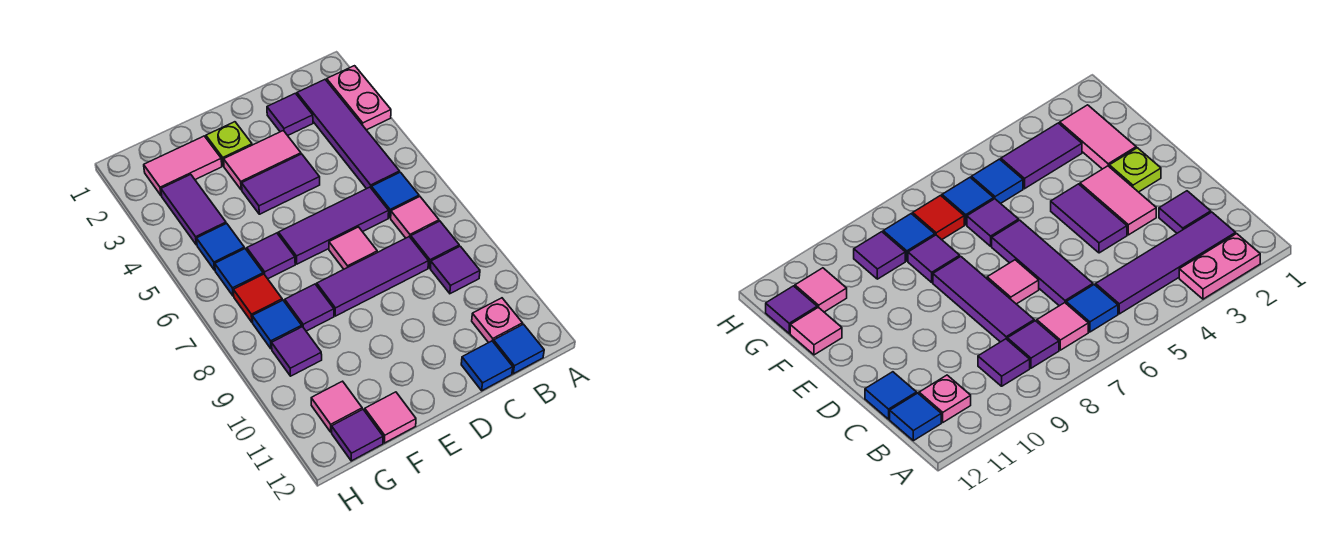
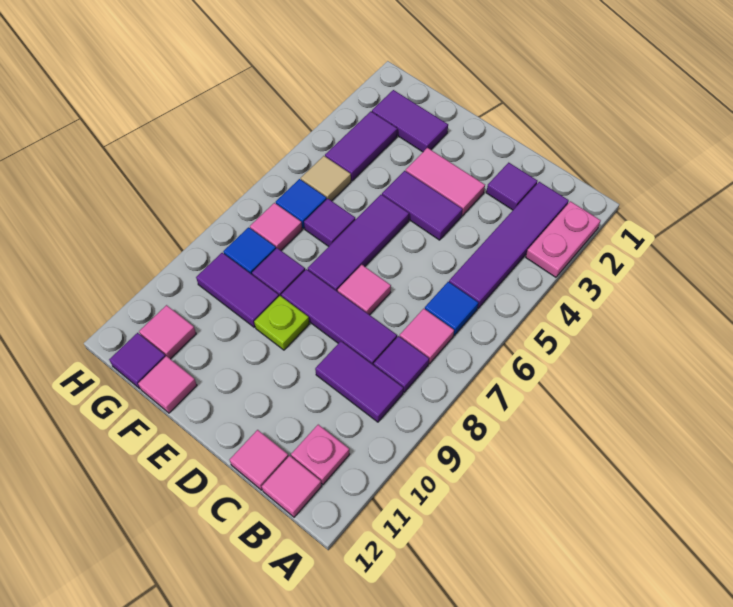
purple 1x1 tile [431,246,480,294] -> purple 1x2 tile [315,341,403,422]
blue 1x1 tile [494,324,544,374] -> pink 1x1 tile [262,456,322,517]
purple 1x3 tile [279,187,389,264] -> purple 1x3 tile turned to [308,194,409,292]
blue 1x1 tile [461,341,513,391] -> pink 1x1 tile [229,430,288,490]
lime 1x1 plate [206,122,252,166] -> lime 1x1 plate moved to [254,296,309,350]
pink 1x2 tile [144,136,222,196] -> purple 1x2 tile [372,90,448,152]
blue 1x1 tile [197,223,244,270] -> tan 1x1 tile [301,156,351,201]
red 1x1 tile [233,274,282,322] -> pink 1x1 tile [250,203,302,250]
purple 1x1 tile [272,327,322,376] -> purple 1x2 tile [196,253,279,327]

